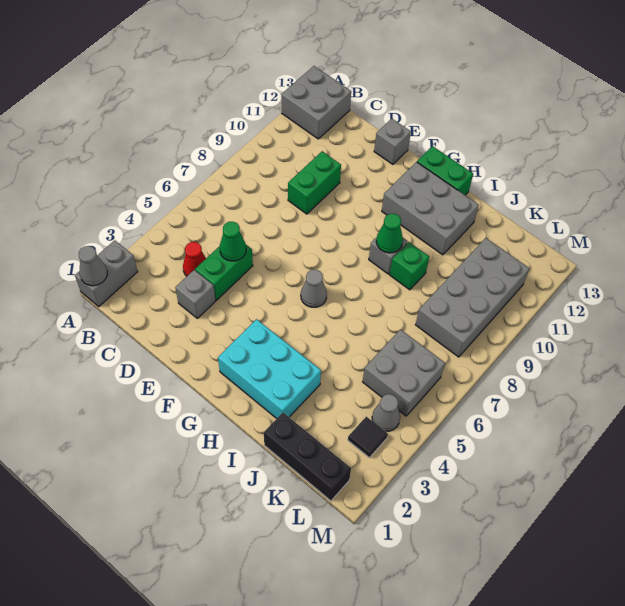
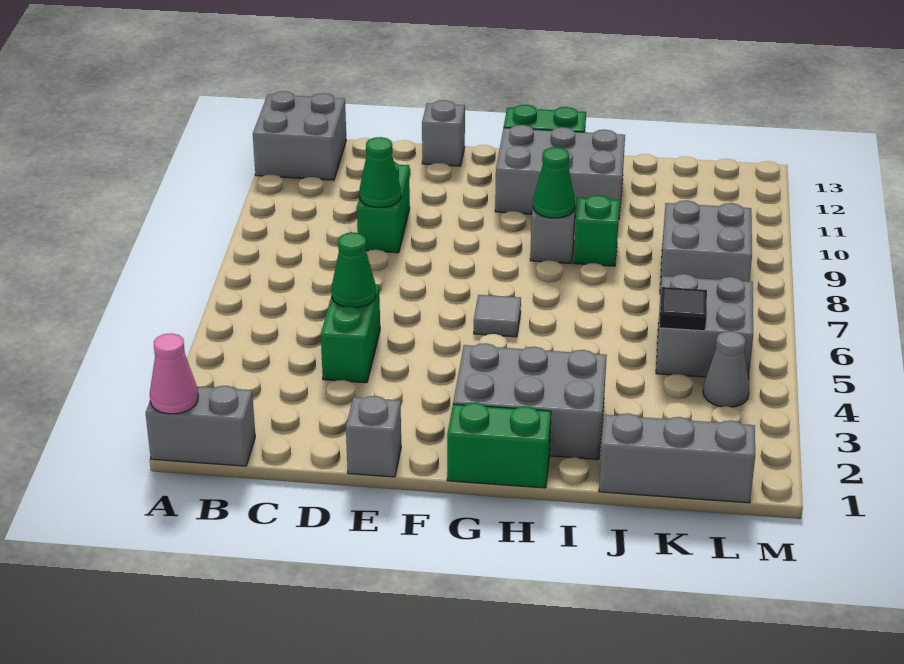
grey 1x2 brick [75,240,137,307] -> grey 1x2 brick turned to [146,386,255,466]
grey 1x1 cone [79,246,107,286] -> pink 1x1 cone [150,333,198,414]
red 1x1 cone [183,242,206,276] -> none
grey 1x1 brick [175,270,216,318] -> grey 1x1 brick moved to [346,396,401,477]
none -> green 1x1 cone [360,137,401,208]
none -> green 1x2 brick [447,403,551,488]
cyan 2x3 brick [218,319,321,419] -> grey 2x3 brick [453,343,607,460]
grey 1x1 cone [301,270,327,307] -> grey 1x1 tile [474,295,521,337]
black 1x3 brick [264,413,351,501] -> grey 1x3 brick [599,413,755,503]
grey 2x4 brick [416,238,530,357] -> grey 2x2 brick [660,200,752,294]
black 1x1 tile [348,417,388,457] -> black 1x1 tile moved to [659,287,707,331]

